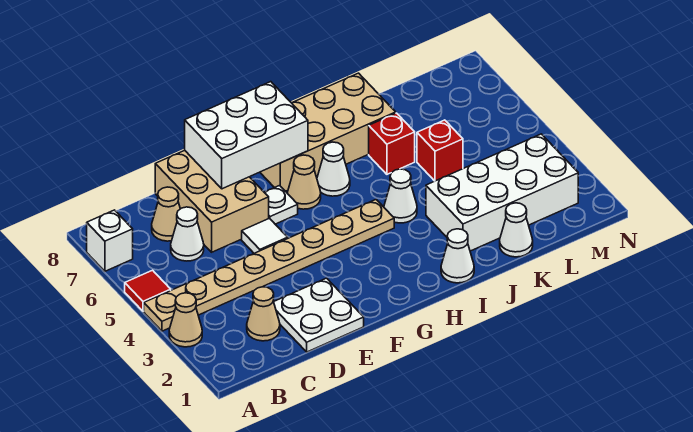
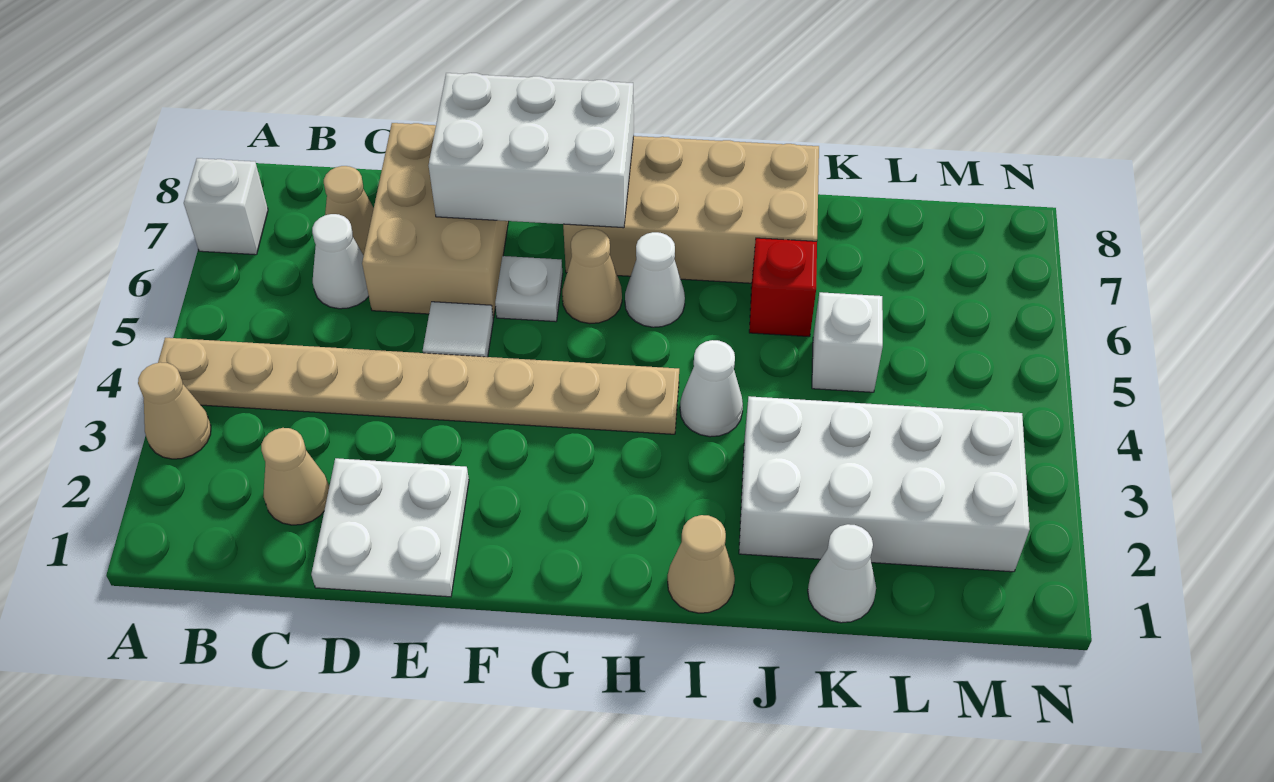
red 1x1 tile [125,270,171,311] -> none
white 1x1 cone [441,229,474,283] -> tan 1x1 cone [668,515,735,613]
red 1x1 brick [417,120,463,181] -> white 1x1 brick [812,292,883,392]

